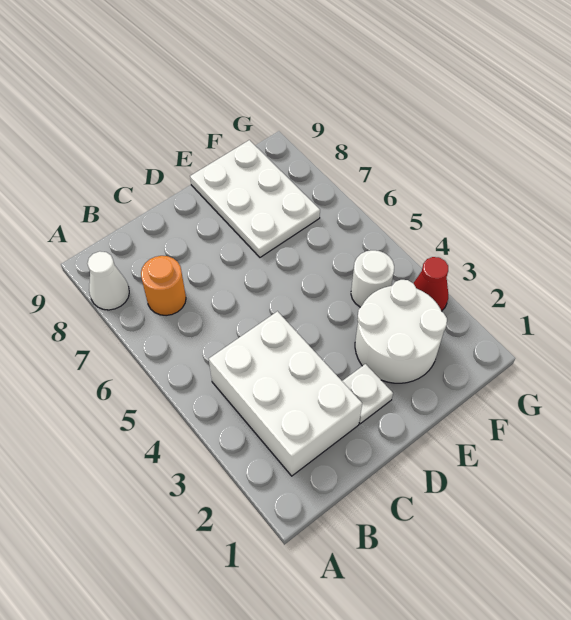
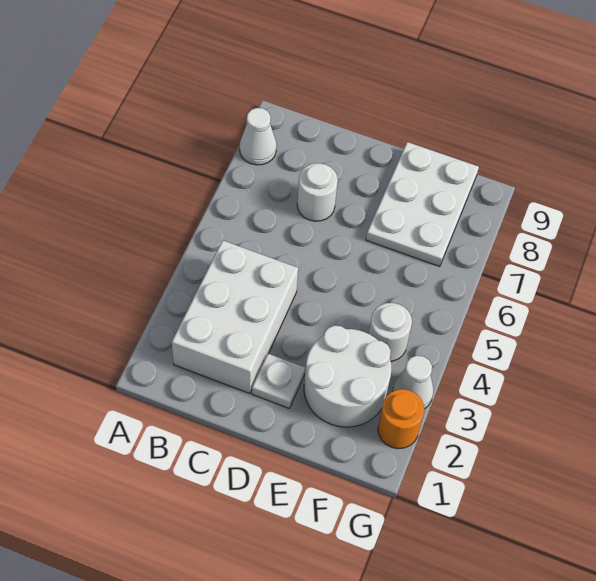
orange 1x1 round brick [141,256,186,316] -> orange 1x1 round brick moved to [378,389,424,449]
none -> white 1x1 round brick [297,163,338,221]
red 1x1 cone [413,257,448,311] -> white 1x1 cone [393,356,434,409]

